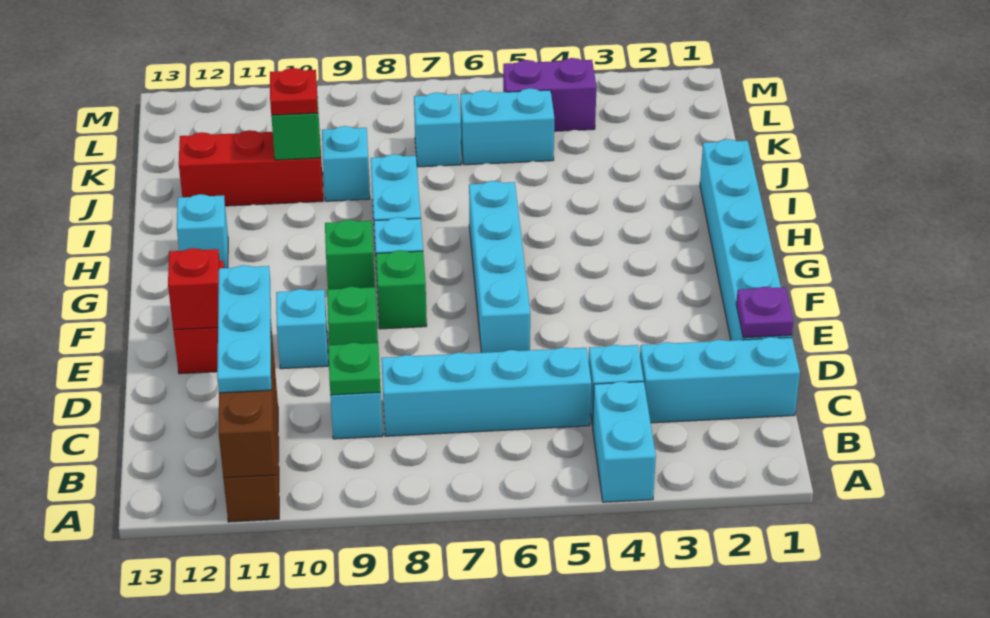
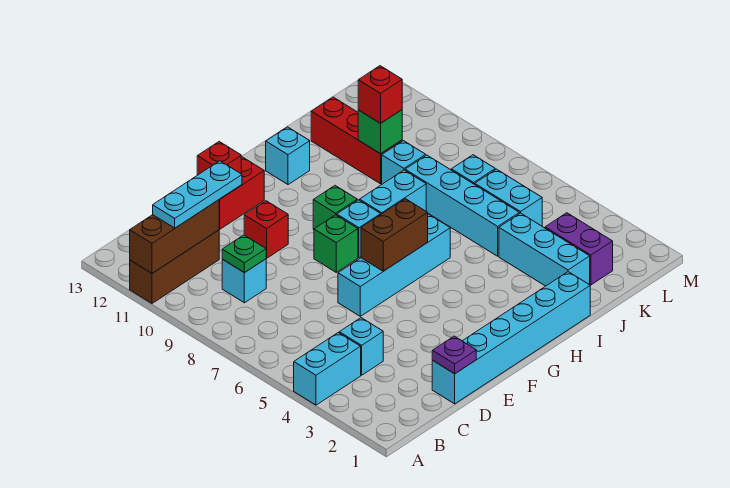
cyan 1x3 brick [640,337,800,423] -> cyan 1x3 brick moved to [499,213,590,286]
cyan 1x4 brick [381,347,591,436] -> cyan 1x4 brick moved to [405,155,519,256]
green 1x1 brick [327,287,378,345] -> none
cyan 1x1 brick [276,289,328,369] -> red 1x1 brick [244,201,288,258]
none -> brown 1x2 brick [361,199,428,271]
red 1x1 plate [270,68,318,115] -> red 1x1 brick [358,66,402,123]
purple 1x2 brick [503,58,597,131] -> purple 1x2 brick moved to [545,213,613,285]

